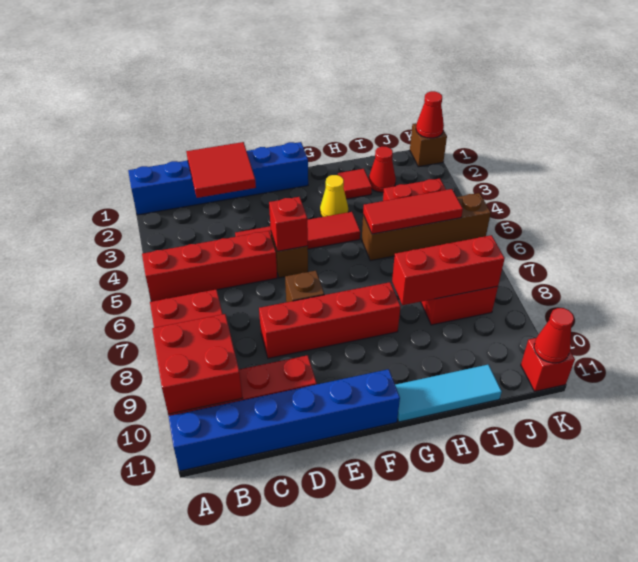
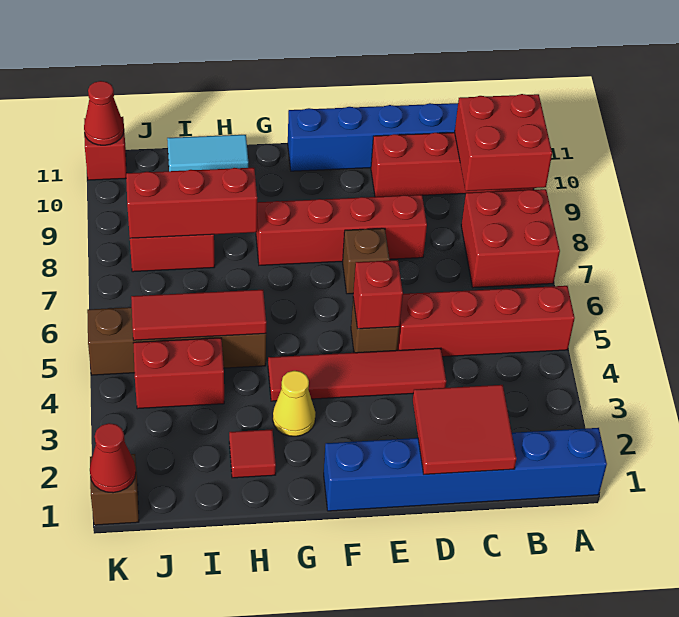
cyan 1x3 tile [395,365,502,422] -> cyan 1x2 tile [167,135,248,171]
red 1x1 cone [368,146,396,192] -> none

